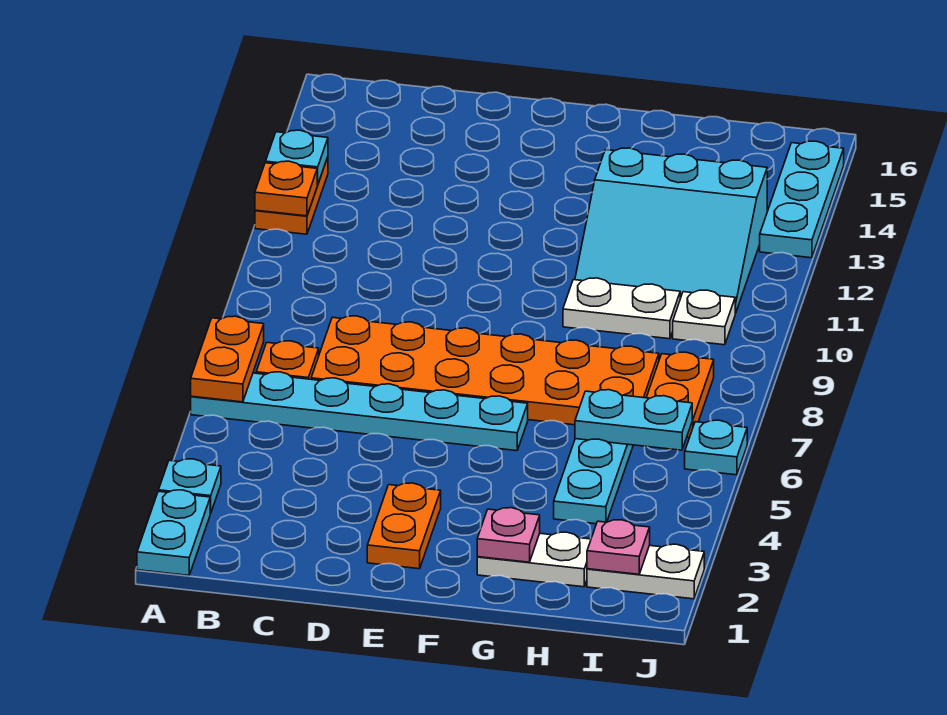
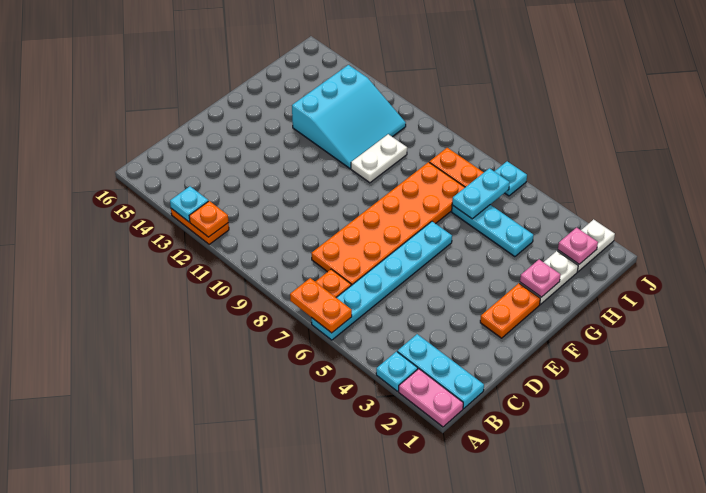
cyan 1x2 plate [137,490,211,575] -> pink 1x2 plate [399,369,463,427]
orange 1x2 plate [367,483,441,569] -> orange 1x2 plate turned to [480,283,540,338]
white 1x1 plate [673,290,735,345] -> none
cyan 1x3 plate [760,141,844,258] -> cyan 1x3 plate moved to [397,334,484,408]

